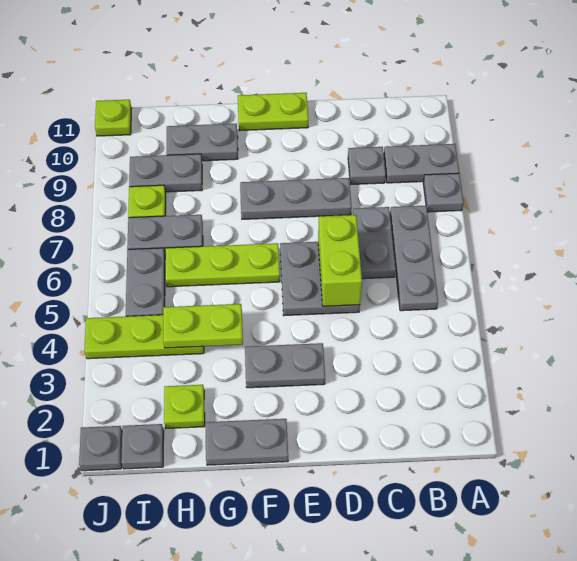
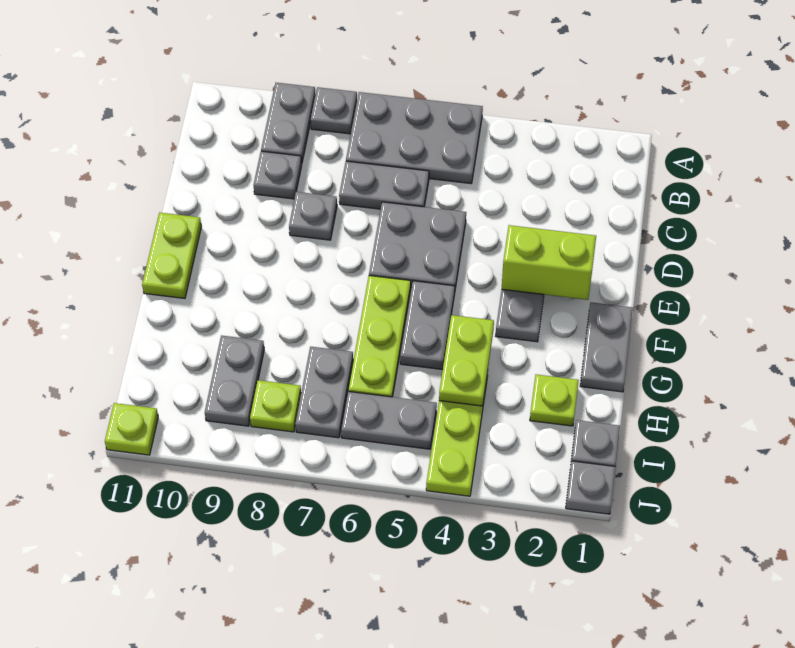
grey 1x3 plate [390,206,438,311] -> grey 2x3 plate [346,92,483,184]
lime 1x2 brick [318,215,362,306] -> lime 1x2 brick moved to [502,225,596,300]
grey 1x3 plate [240,178,352,219] -> grey 1x1 plate [289,192,337,240]
grey 1x2 plate [166,124,238,161] -> grey 1x2 plate moved to [400,281,455,370]

